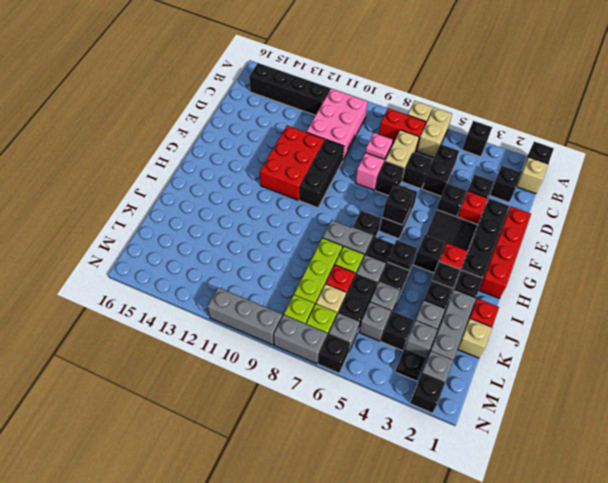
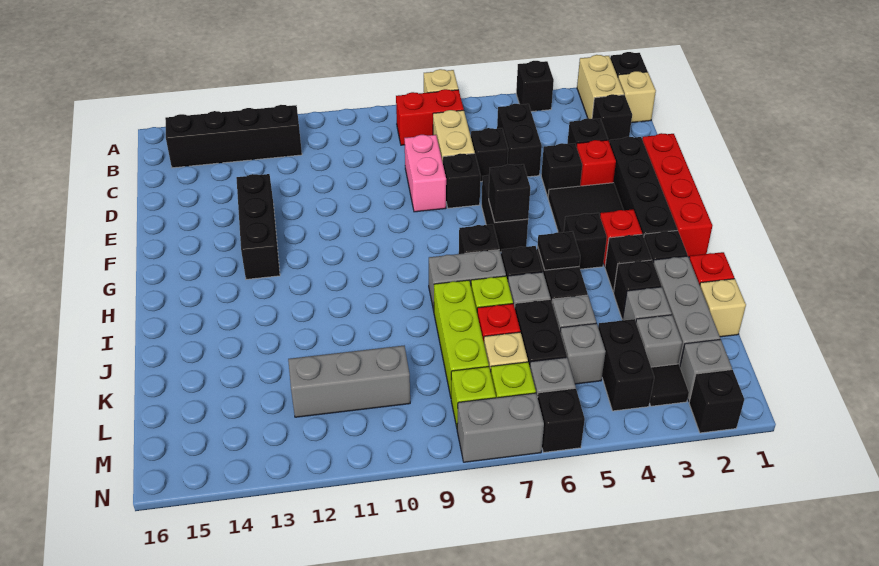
tan 1x2 brick [417,107,452,157] -> tan 1x2 brick moved to [577,55,624,119]
pink 2x3 brick [307,89,368,160] -> none
pink 1x1 plate [365,133,392,159] -> none
black 1x3 brick [299,139,344,208] -> black 1x3 brick moved to [236,174,280,279]
red 2x3 brick [260,125,325,200] -> none
black 1x1 brick [381,311,414,350] -> black 1x2 brick [598,319,654,411]
black 1x1 plate [395,349,426,381] -> black 1x1 tile [650,364,689,406]
grey 1x3 brick [207,287,282,345] -> grey 1x3 brick moved to [288,346,410,417]

